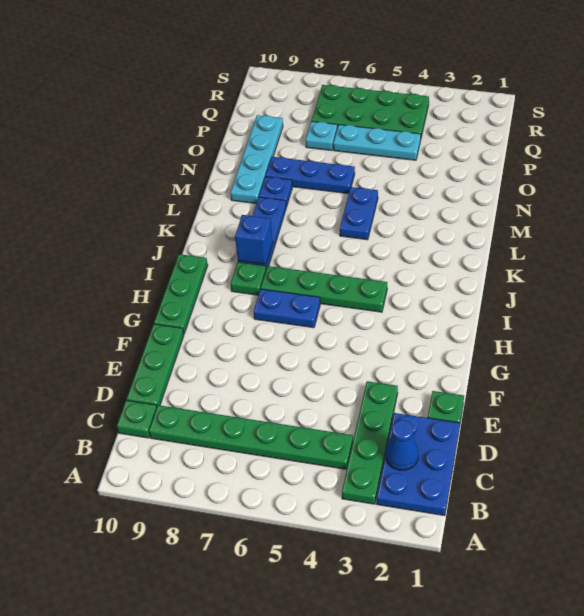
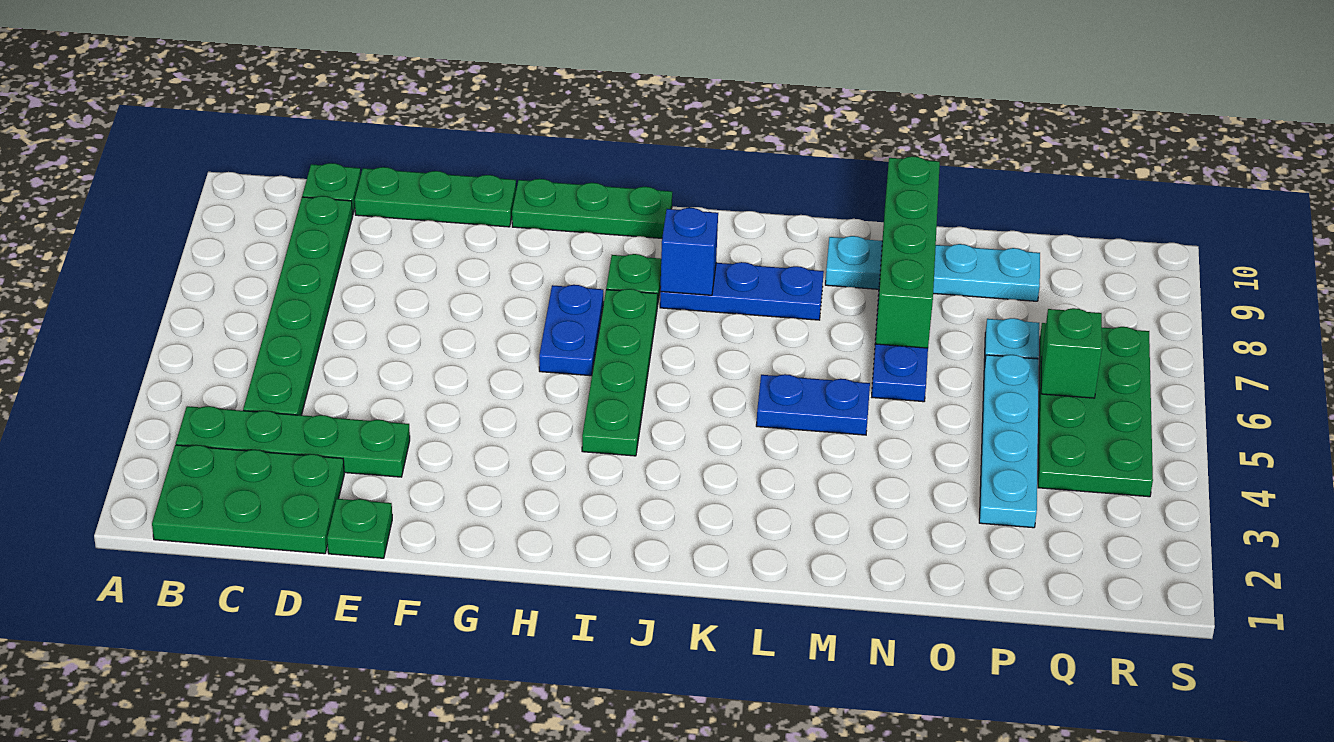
blue 2x3 plate [377,413,460,516] -> green 2x3 plate [152,445,344,554]
blue 1x1 cone [385,420,418,470] -> none
blue 1x1 plate [259,177,292,207] -> none
none -> green 1x4 brick [875,156,940,348]
cyan 1x3 plate [333,125,421,160] -> cyan 1x4 plate [979,355,1039,528]
none -> green 1x1 brick [1041,308,1102,398]

